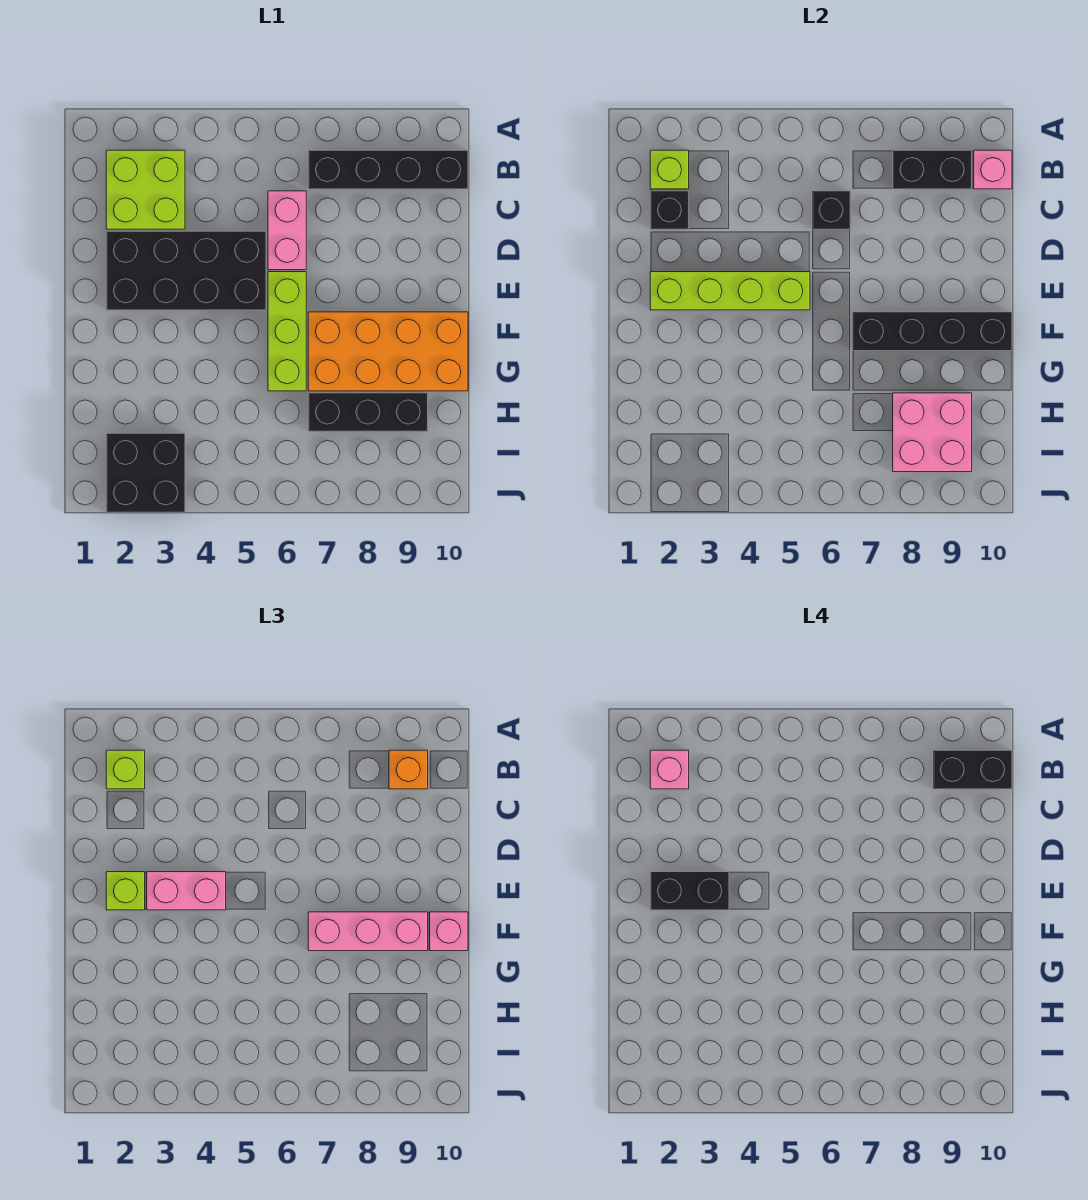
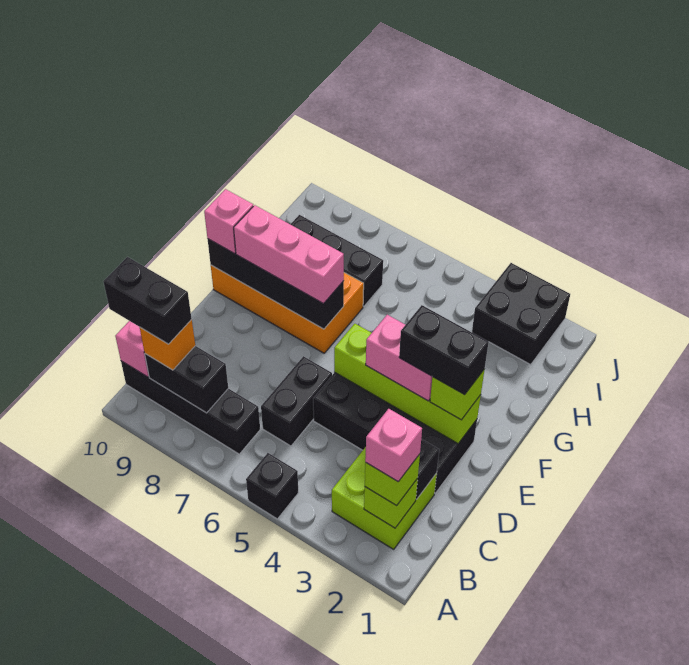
pink 1x2 brick [268,191,306,270] -> black 1x2 brick [261,356,332,446]
black 1x1 brick [812,191,850,229] -> black 1x1 brick moved to [246,453,299,519]
lime 1x3 brick [268,272,306,391] -> none
pink 2x2 brick [893,393,972,472] -> none

